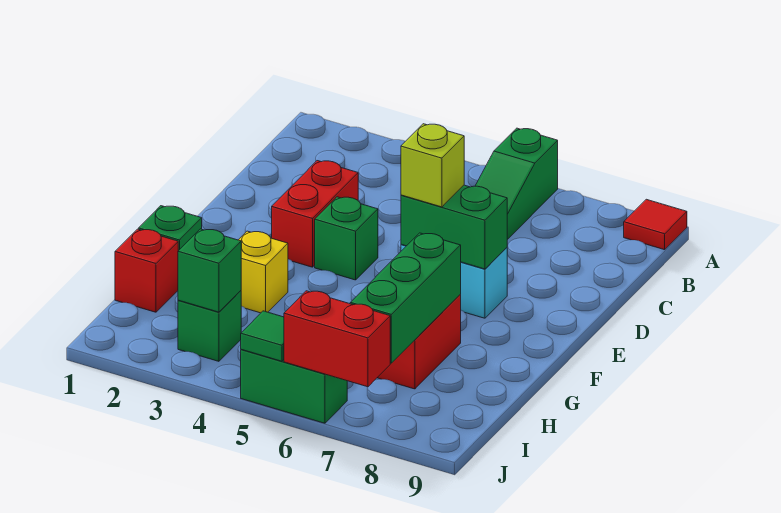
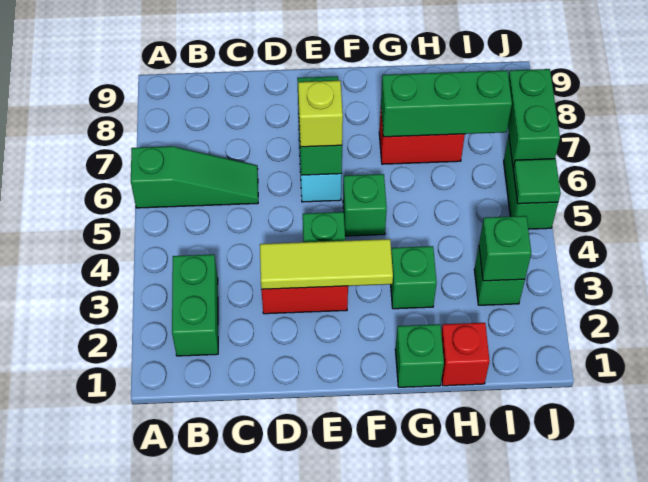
red 1x1 tile [624,199,687,250] -> none
none -> green 1x2 brick [172,254,218,356]
none -> lime 1x3 tile [260,239,393,289]
none -> green 1x1 brick [343,174,387,236]
yellow 1x1 brick [239,231,288,313] -> green 1x1 brick [391,246,437,309]
red 1x2 brick [284,291,390,387] -> green 1x2 brick [508,69,560,167]

